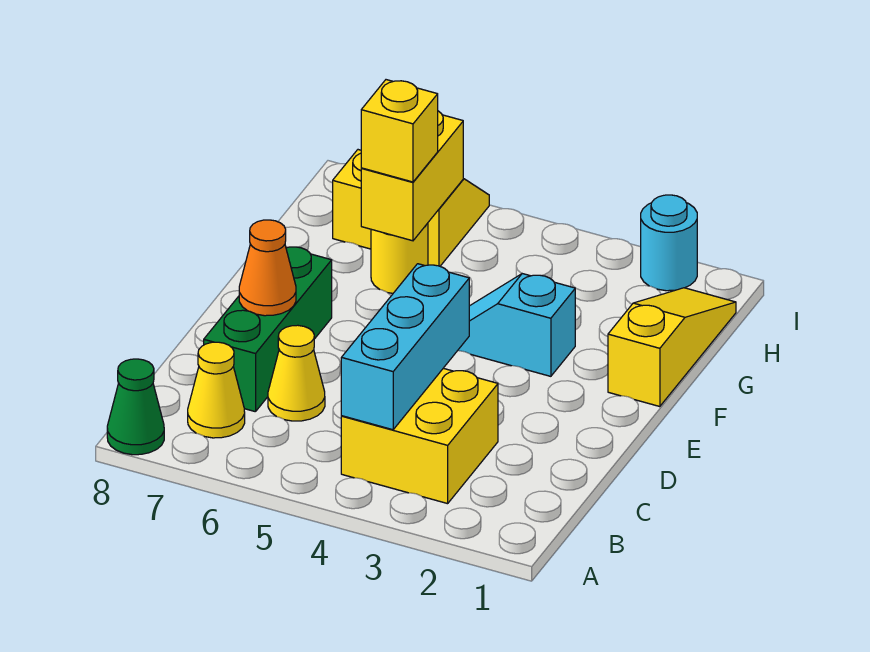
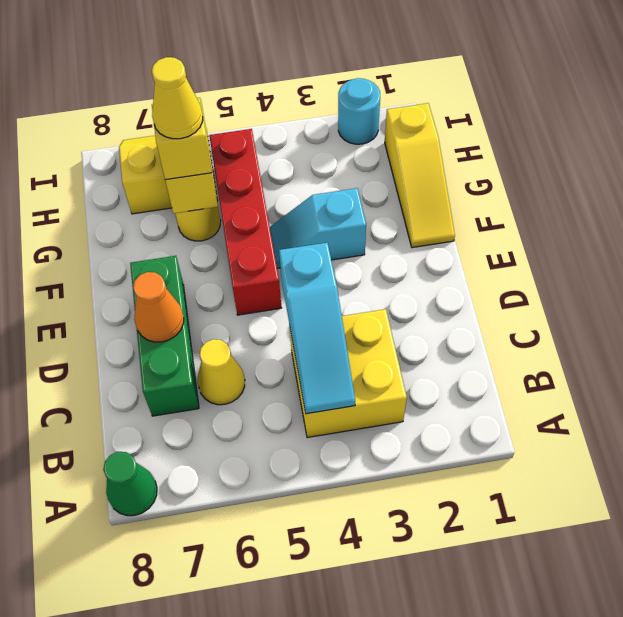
cyan 1x3 brick [341,264,469,430] -> cyan 1x3 slope [279,243,355,414]
yellow 1x1 cone [188,342,245,438] -> yellow 1x1 cone moved to [152,57,203,139]
none -> red 1x4 brick [209,129,282,315]
yellow 1x3 slope [608,288,736,407] -> yellow 1x3 slope turned to [385,103,455,248]

